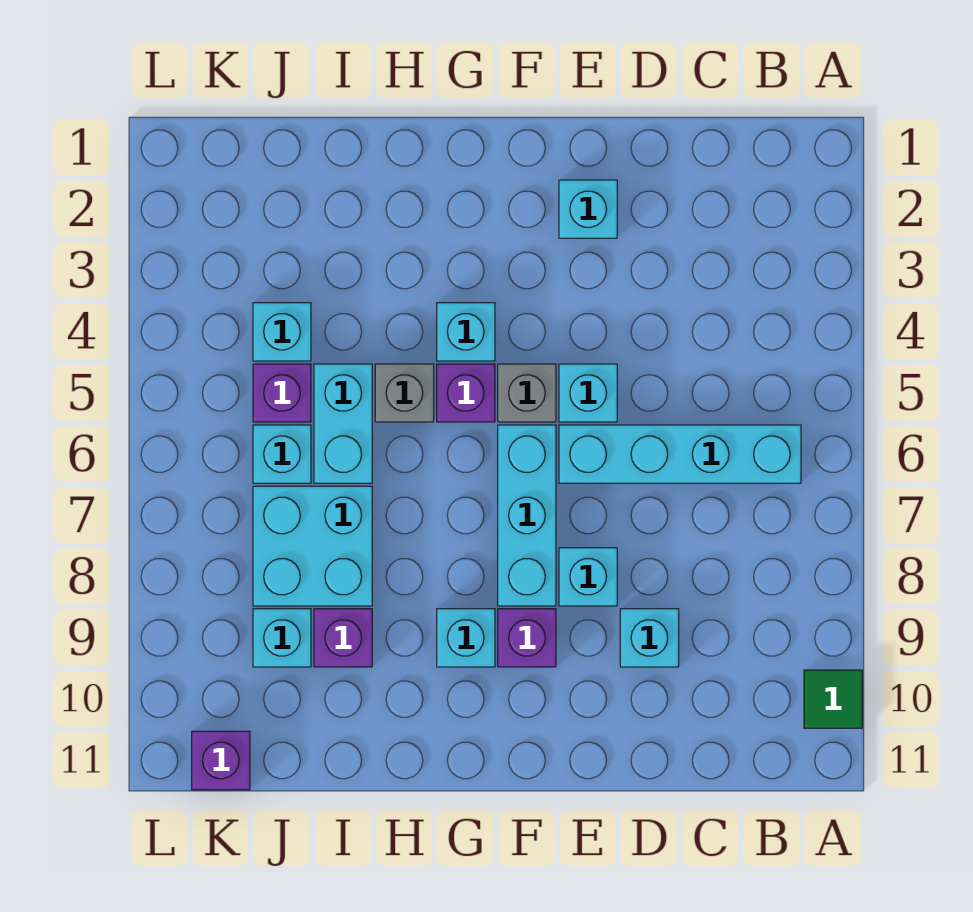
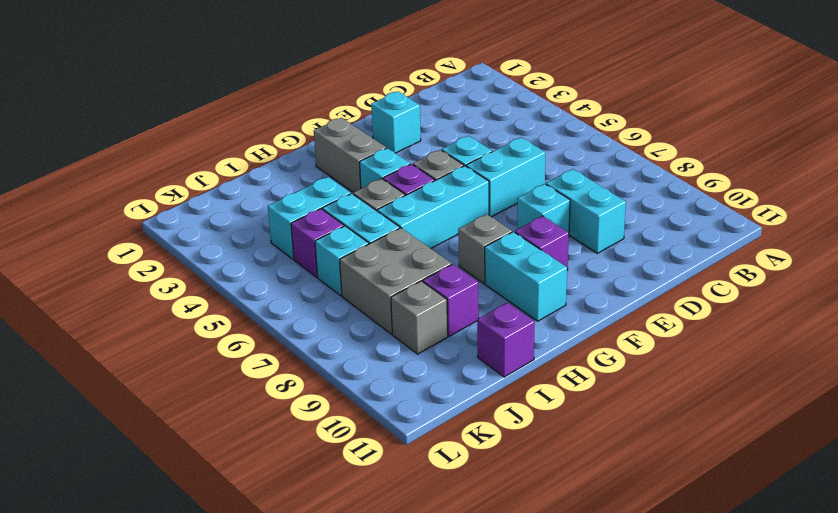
green 1x1 tile [804,670,862,728] -> none
cyan 1x4 brick [559,425,801,483] -> cyan 1x2 brick [466,137,545,217]
cyan 1x1 brick [620,609,679,667] -> cyan 1x2 brick [546,169,626,253]
cyan 1x3 brick [498,425,556,606] -> cyan 1x3 brick turned to [377,166,489,249]
none -> grey 1x2 brick [314,118,386,192]
none -> grey 1x1 brick [458,214,512,283]
cyan 1x1 brick [437,609,495,667] -> cyan 1x2 brick [485,232,567,321]
cyan 2x2 brick [253,486,372,606] -> grey 2x2 brick [340,228,451,334]
cyan 1x1 brick [253,303,311,361] -> cyan 1x2 brick [268,177,351,259]
cyan 1x1 brick [253,609,311,667] -> grey 1x1 brick [391,281,448,354]
purple 1x1 brick [192,731,250,790] -> purple 1x1 brick moved to [477,303,535,377]

